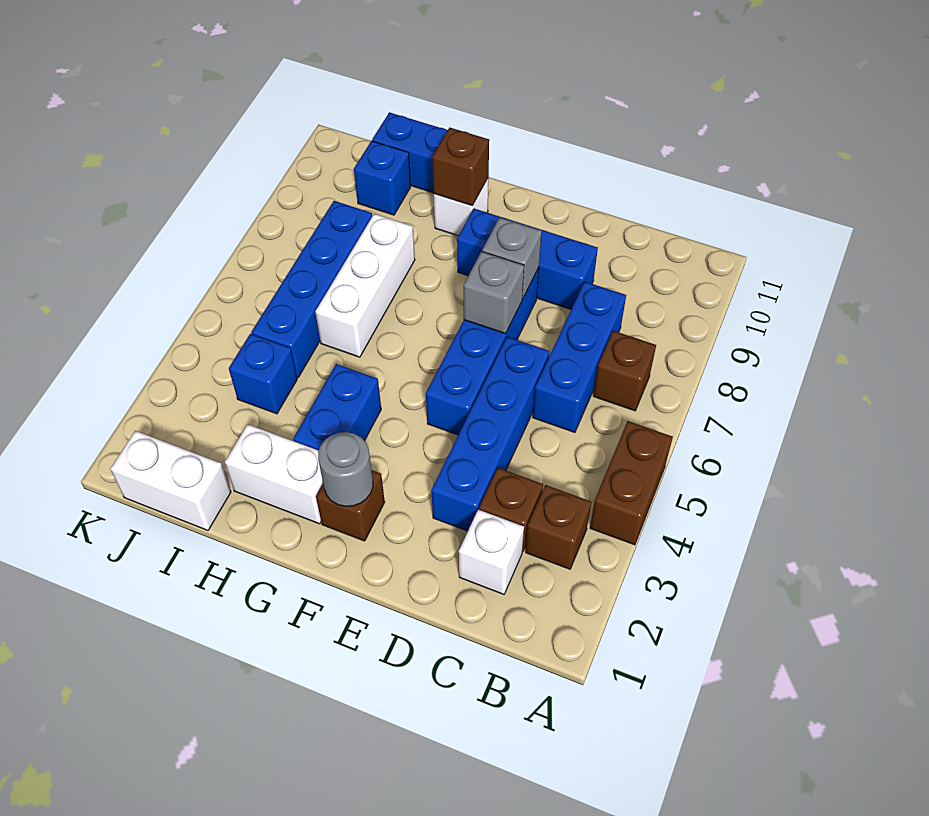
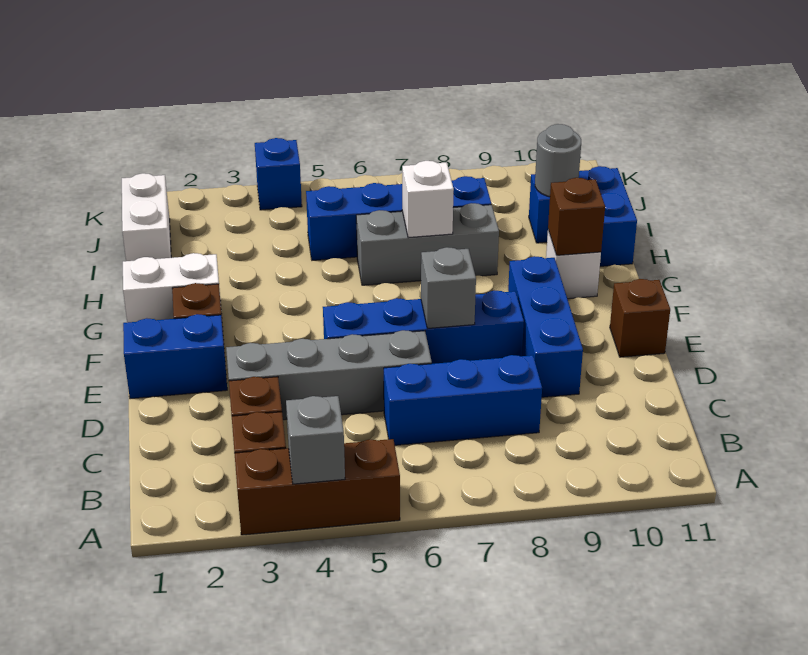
brown 1x2 brick [590,421,673,545] -> brown 1x3 brick [234,439,400,535]
brown 1x1 brick [593,331,656,411] -> brown 1x1 brick moved to [610,279,670,357]
white 1x1 brick [459,510,524,594] -> white 1x1 brick moved to [402,161,454,238]
blue 1x4 brick [431,337,549,531] -> grey 1x4 brick [226,330,432,420]
grey 1x1 brick [482,217,542,299] -> grey 1x1 brick moved to [286,396,345,484]
grey 1x1 round brick [318,432,373,506] -> grey 1x1 round brick moved to [535,124,581,197]
white 1x2 brick [225,424,323,524] -> white 1x2 brick turned to [123,253,222,323]
blue 1x2 brick [293,364,381,450] -> blue 1x2 brick moved to [123,314,227,399]
white 1x3 brick [315,214,415,357] -> grey 1x3 brick [356,203,499,285]
blue 1x1 brick [229,334,297,414] -> blue 1x1 brick moved to [255,138,302,210]

